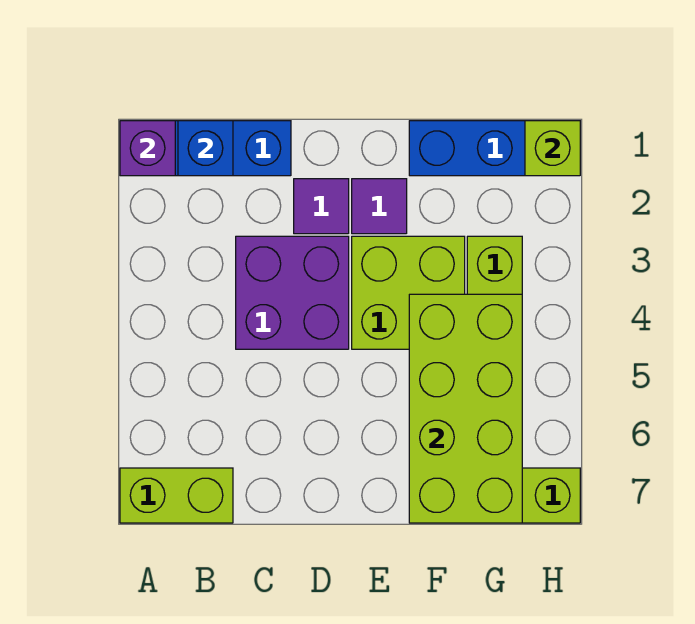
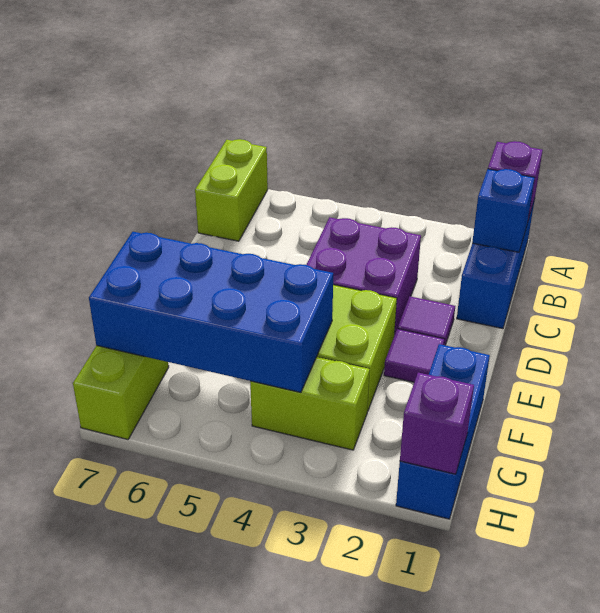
lime 2x4 brick [409,294,522,523] -> blue 2x4 brick [89,232,333,392]
lime 1x1 brick [525,121,580,176] -> purple 1x1 brick [400,373,474,474]

